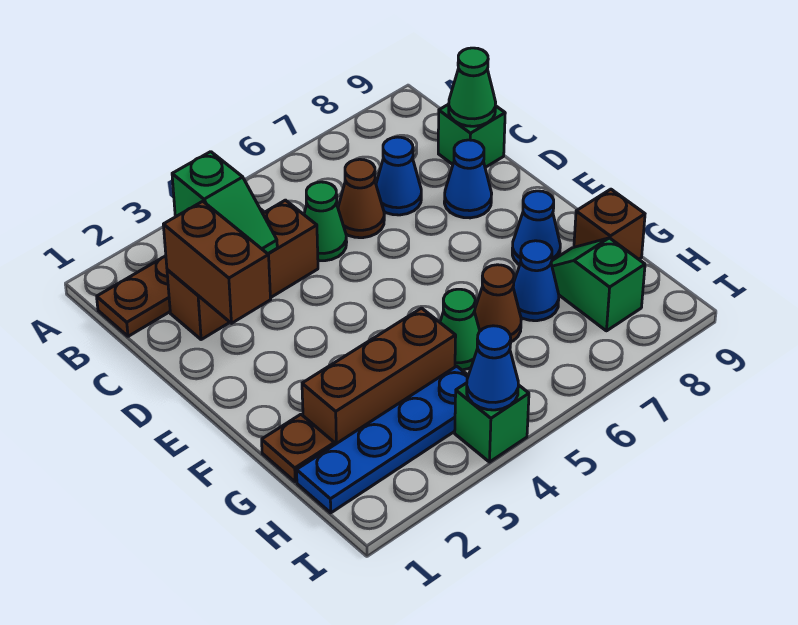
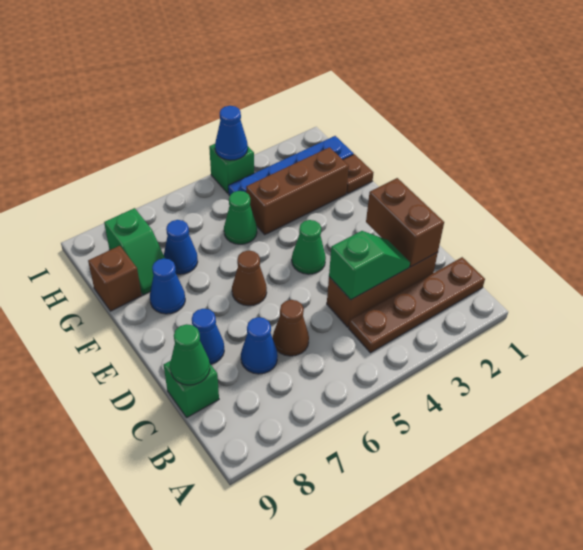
green 1x2 slope [172,152,277,254] -> green 1x2 slope turned to [329,231,410,300]
green 1x1 cone [304,182,347,261] -> green 1x1 cone moved to [292,220,326,274]
brown 1x1 cone [474,265,521,342] -> brown 1x1 cone moved to [232,251,267,306]

